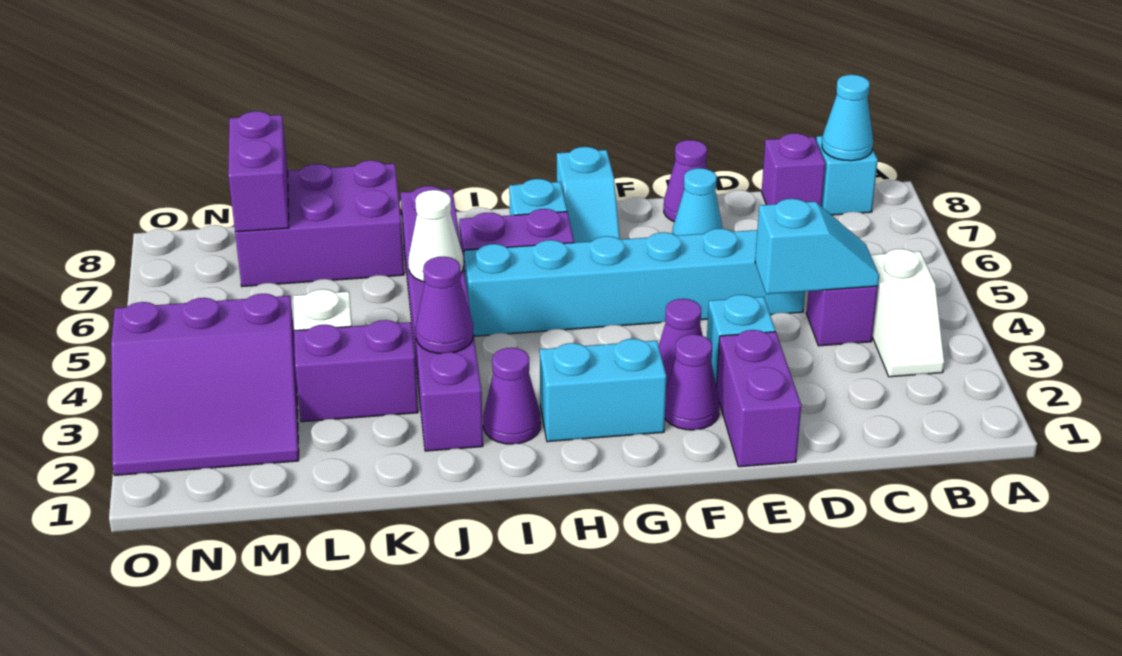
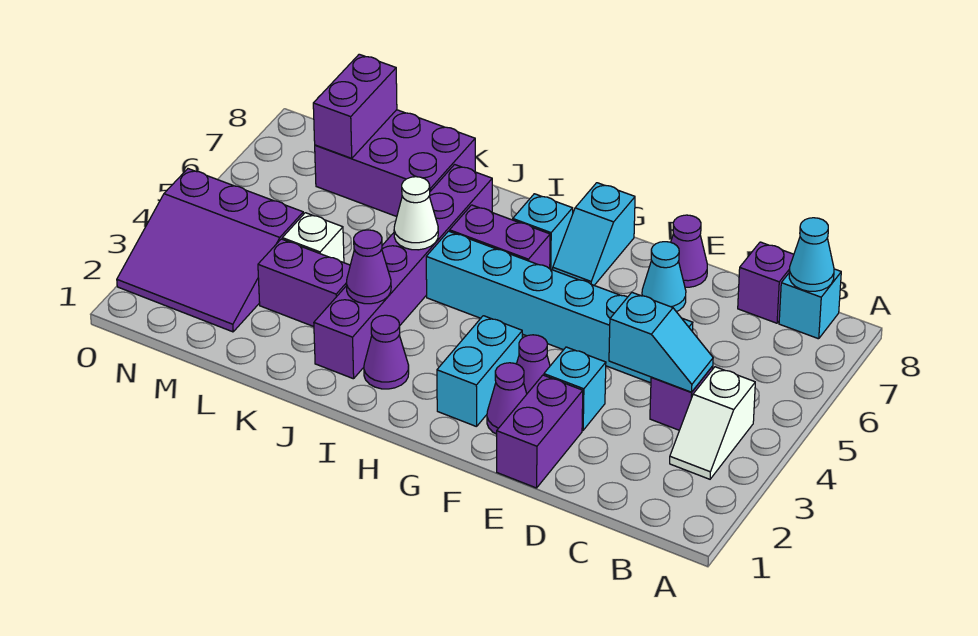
cyan 1x2 brick [540,339,666,442] -> cyan 1x2 brick turned to [437,316,522,427]

